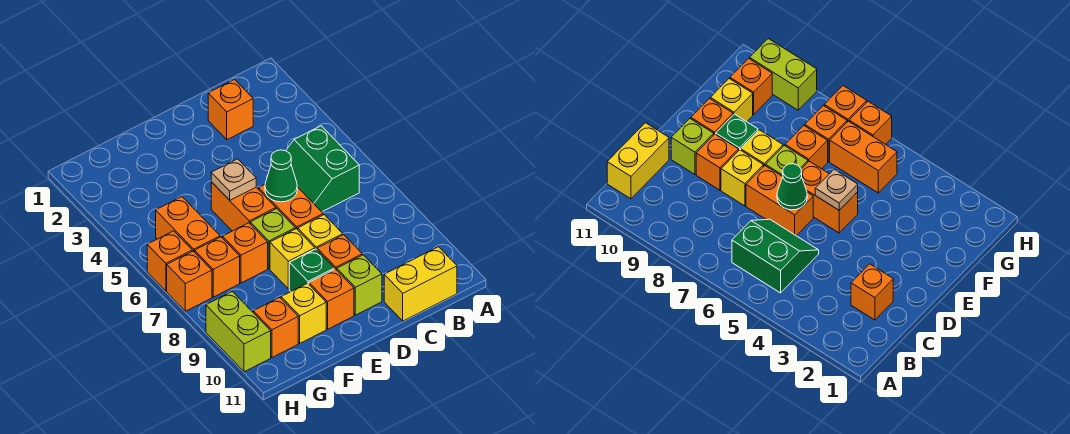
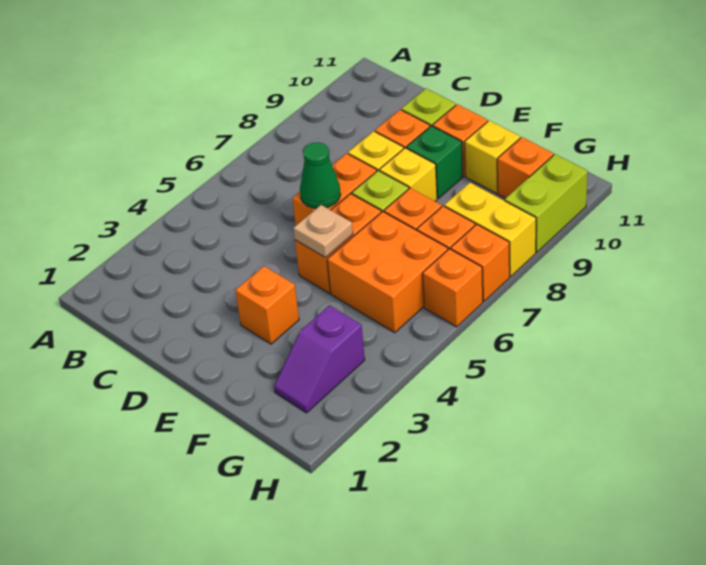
green 2x2 slope [267,126,359,212] -> none
yellow 1x2 brick [384,247,457,321] -> yellow 1x2 brick moved to [444,183,536,276]
orange 1x1 brick [208,79,253,140] -> orange 1x1 brick moved to [235,266,299,344]
none -> purple 1x2 slope [274,306,365,413]
orange 1x2 brick [156,197,220,252] -> orange 2x2 brick [327,212,448,333]

